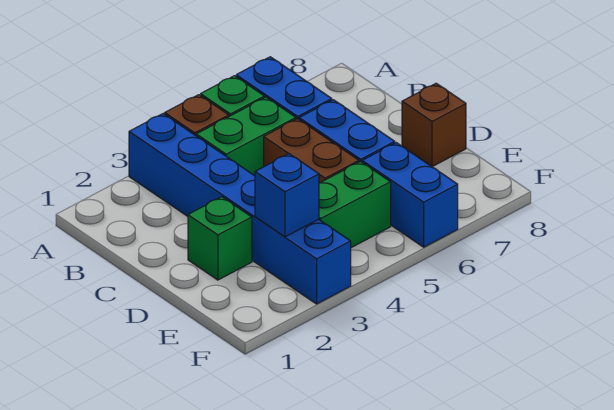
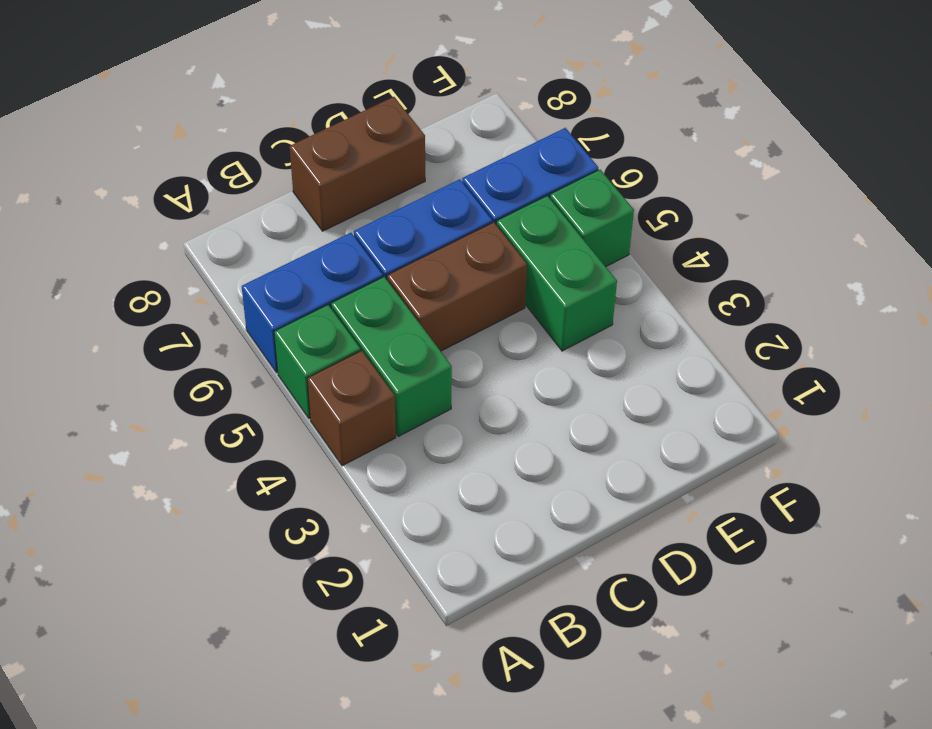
blue 1x6 brick [129,114,351,304] -> none
green 1x1 brick [188,197,252,280] -> green 1x1 brick moved to [550,170,634,267]
brown 1x1 brick [402,83,466,167] -> brown 1x2 brick [290,97,425,231]
blue 1x1 brick [255,154,319,237] -> none

